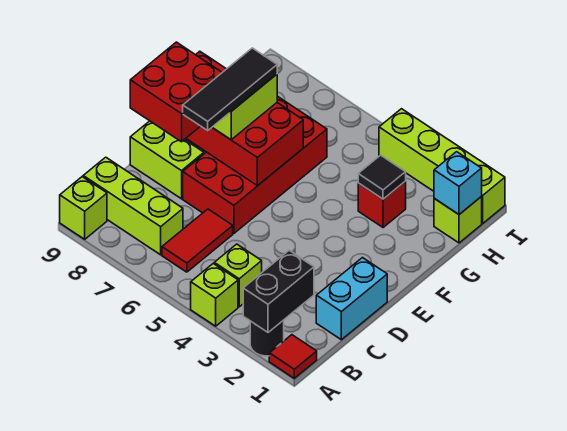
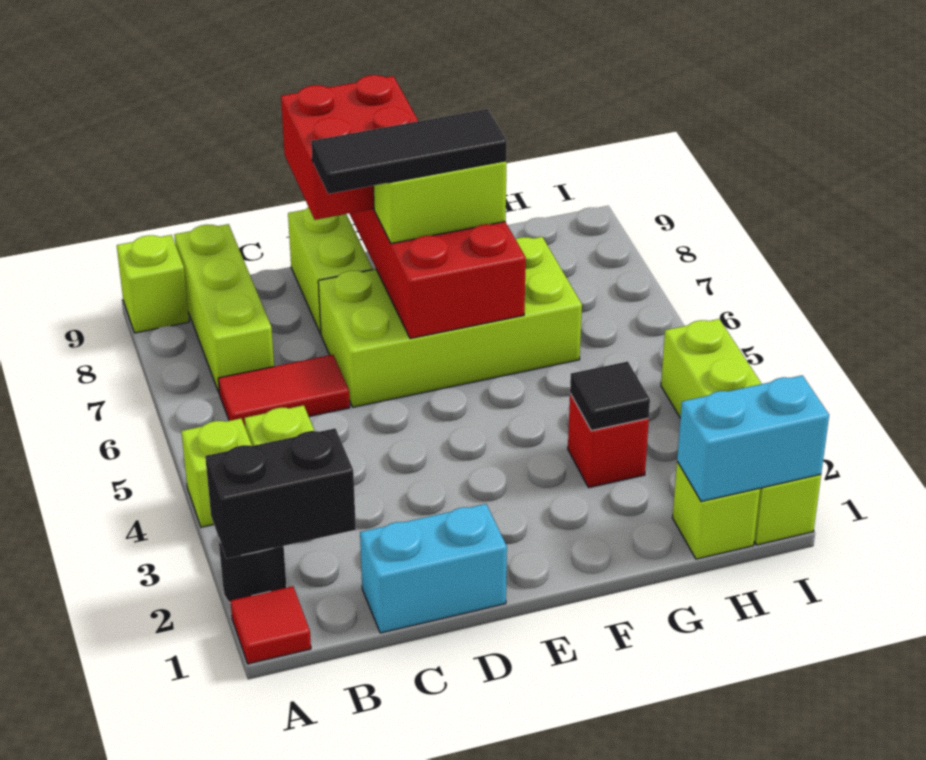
red 2x4 brick [183,96,327,233] -> lime 2x4 brick [318,237,582,407]
cyan 1x1 brick [434,152,482,214] -> cyan 1x2 brick [677,375,829,502]

